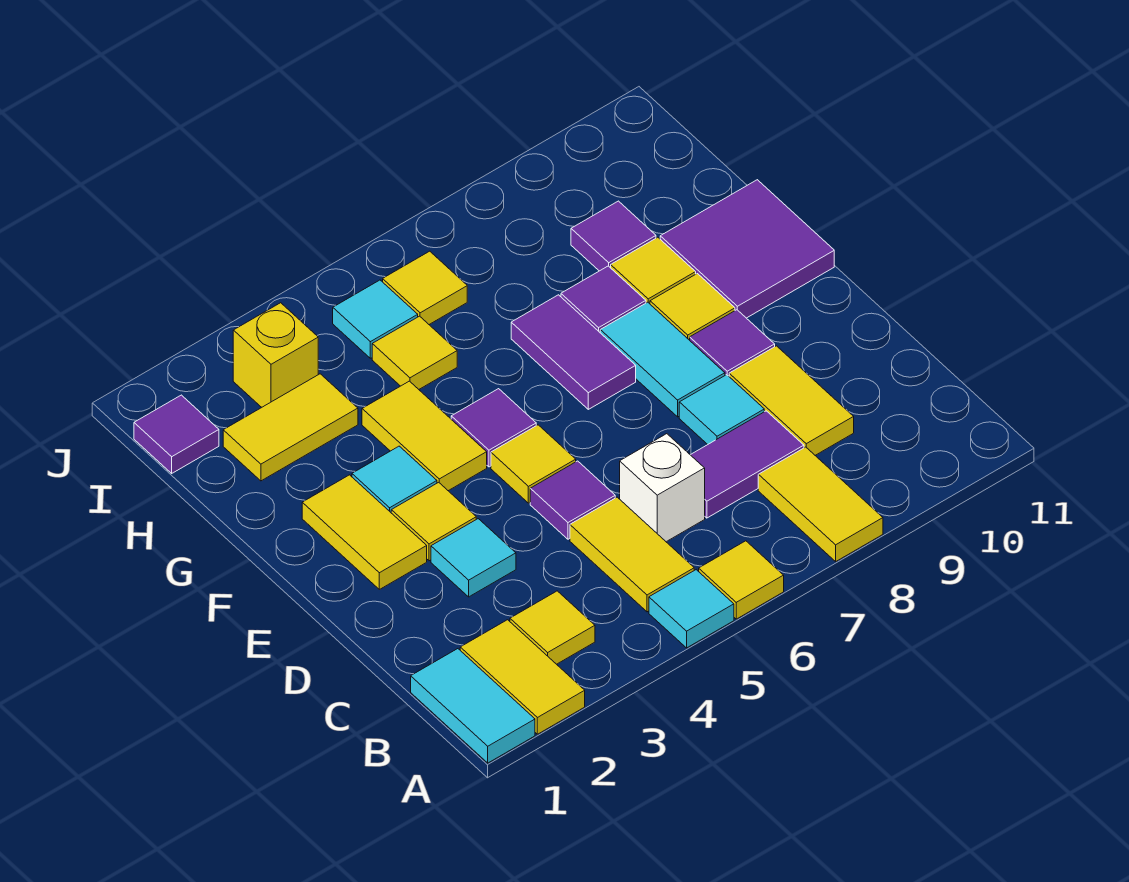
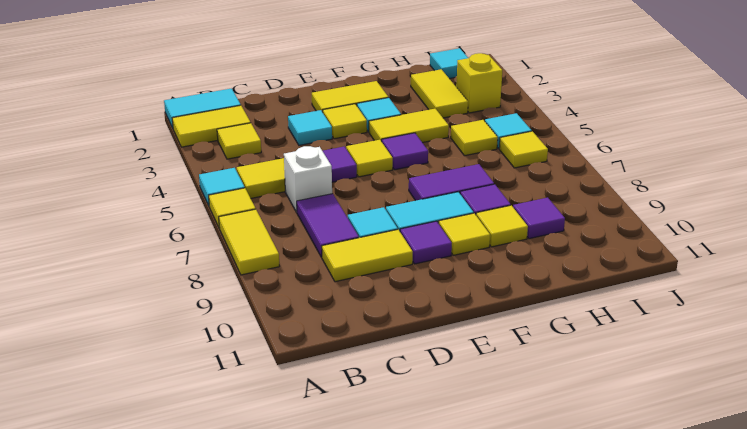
yellow 1x2 tile [758,447,883,561] -> yellow 1x2 tile turned to [219,209,279,275]
purple 2x2 tile [660,180,834,318] -> none
purple 1x1 tile [134,395,219,473] -> cyan 1x1 tile [430,48,468,79]

